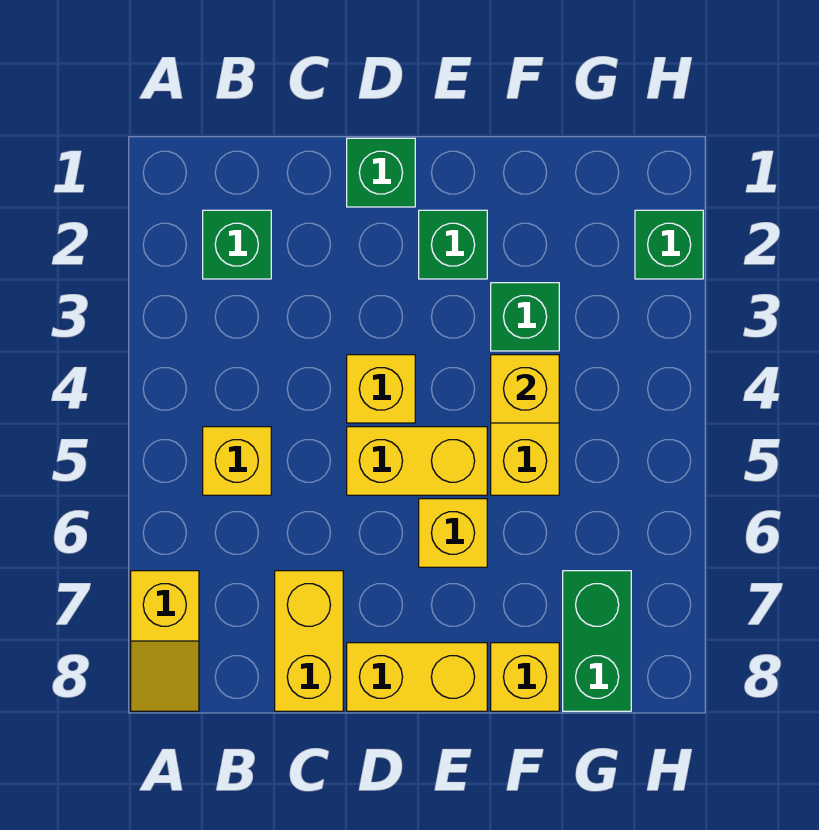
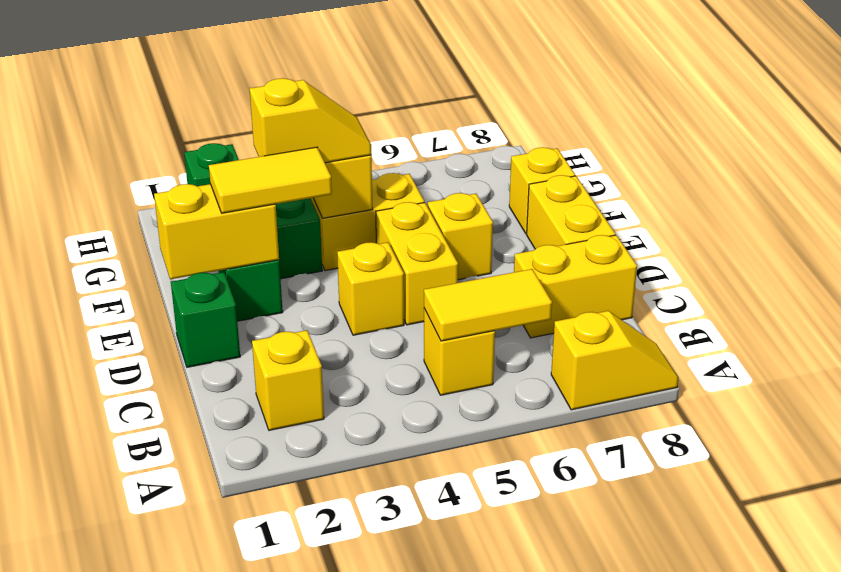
green 1x1 brick [203,210,271,279] -> yellow 1x1 brick [252,330,324,430]
none -> yellow 1x2 tile [424,269,552,341]
none -> yellow 1x2 brick [154,184,279,279]
none -> yellow 1x2 tile [209,147,332,213]
none -> yellow 1x2 slope [250,78,371,163]
green 1x2 brick [563,571,631,711] -> none

